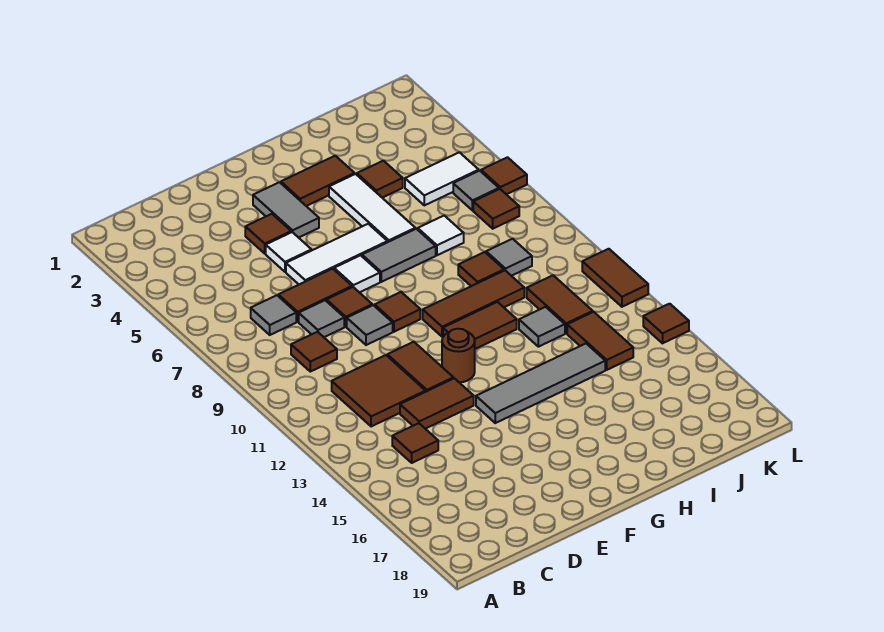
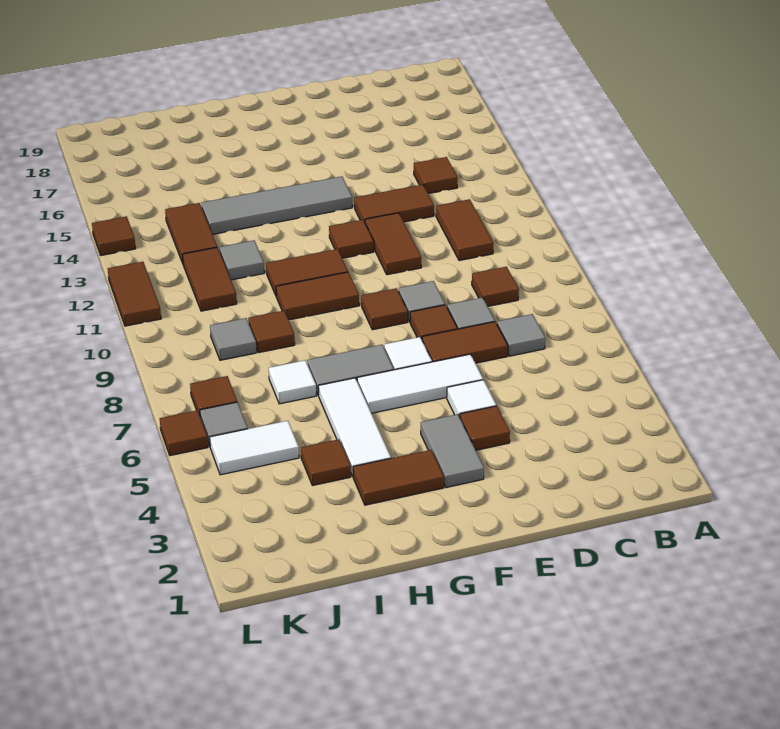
brown 2x2 tile [332,355,426,426] -> brown 1x2 tile [436,199,493,261]
brown 1x1 round brick [442,329,475,382] -> brown 1x1 tile [329,220,374,258]
brown 1x3 tile [423,270,524,337] -> brown 1x2 tile [276,272,359,320]

